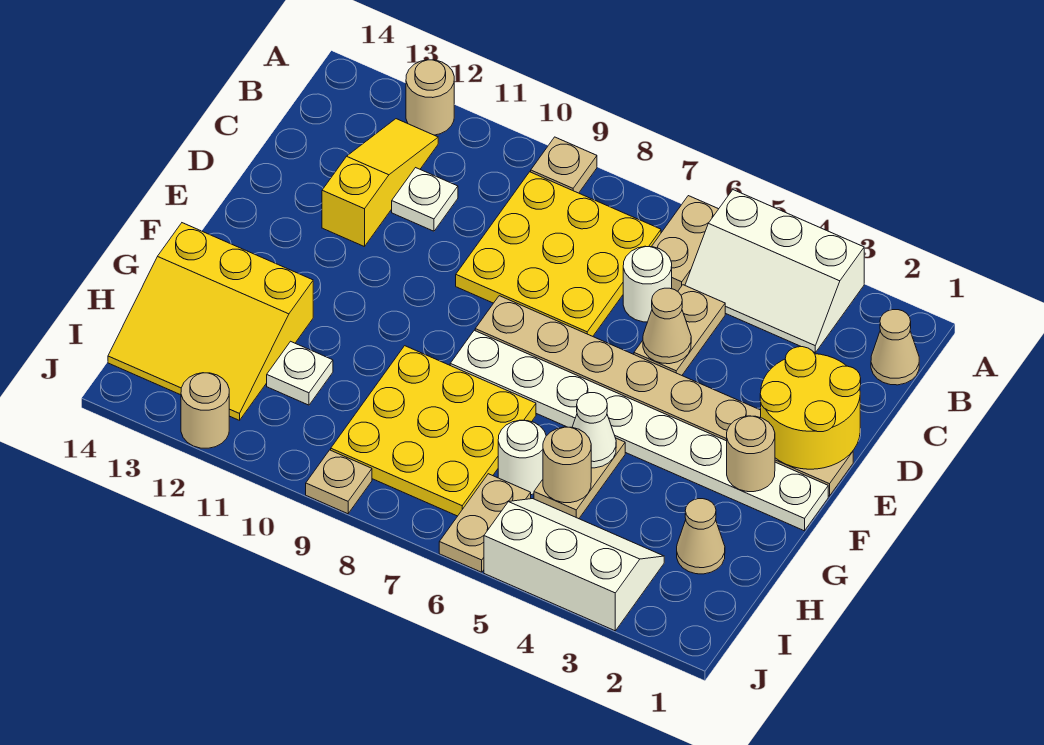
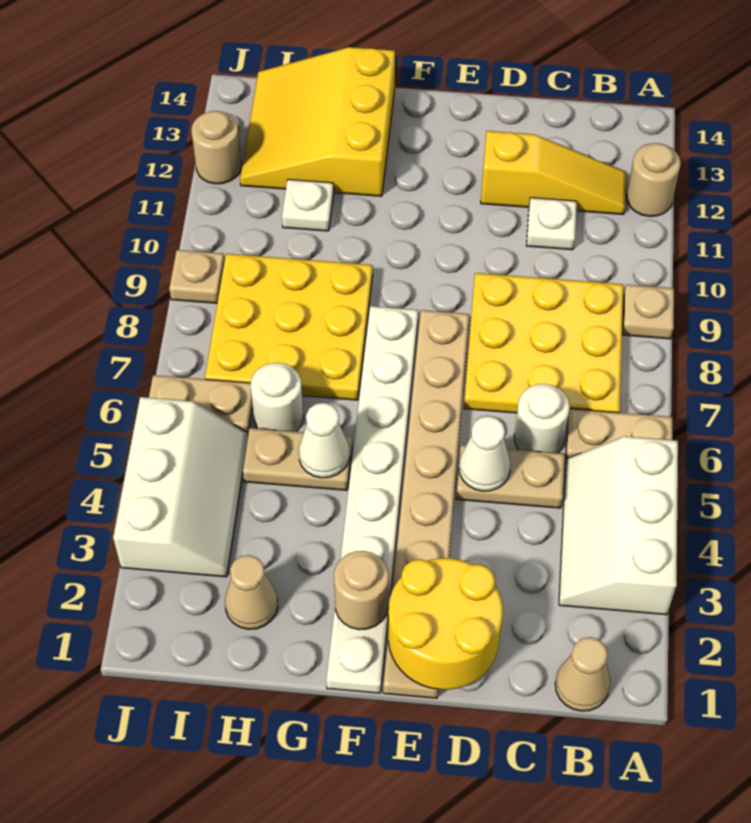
tan 1x1 cone [643,288,691,364] -> white 1x1 cone [459,416,511,491]
tan 1x1 round brick [543,427,591,503] -> none

